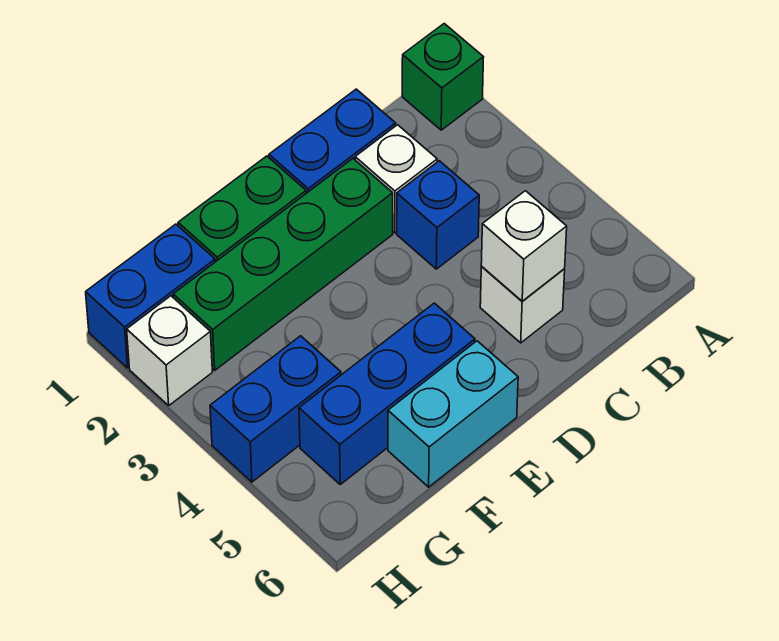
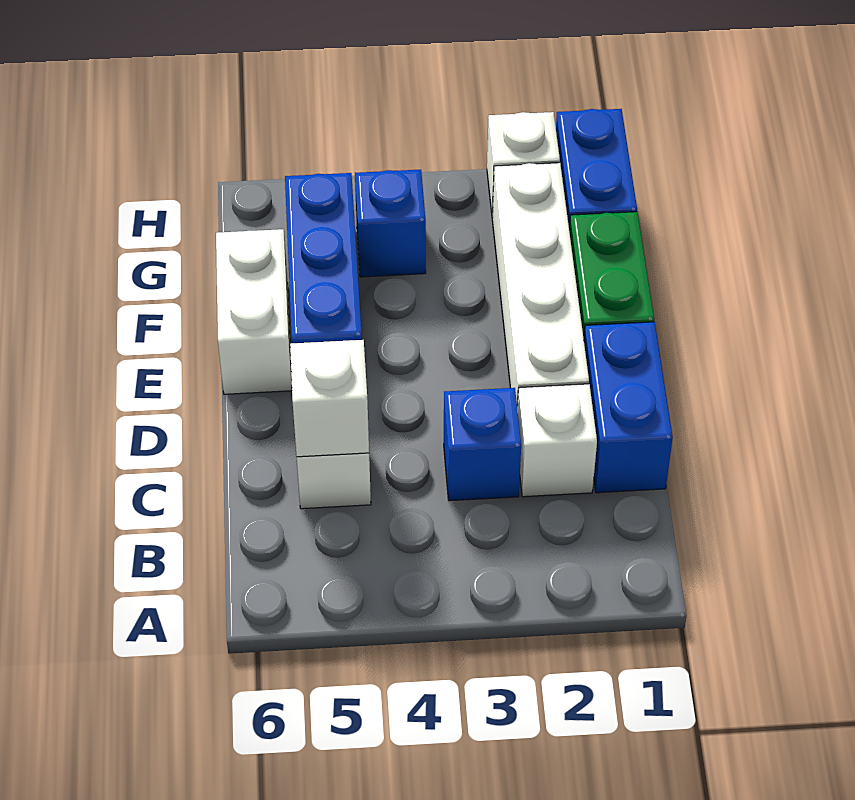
green 1x1 brick [402,24,484,130] -> none
green 1x4 brick [173,159,393,370] -> white 1x4 brick [492,163,589,410]
cyan 1x2 brick [388,341,518,487] -> white 1x2 brick [216,229,292,394]
blue 1x2 brick [210,336,341,482] -> blue 1x1 brick [355,170,426,277]

